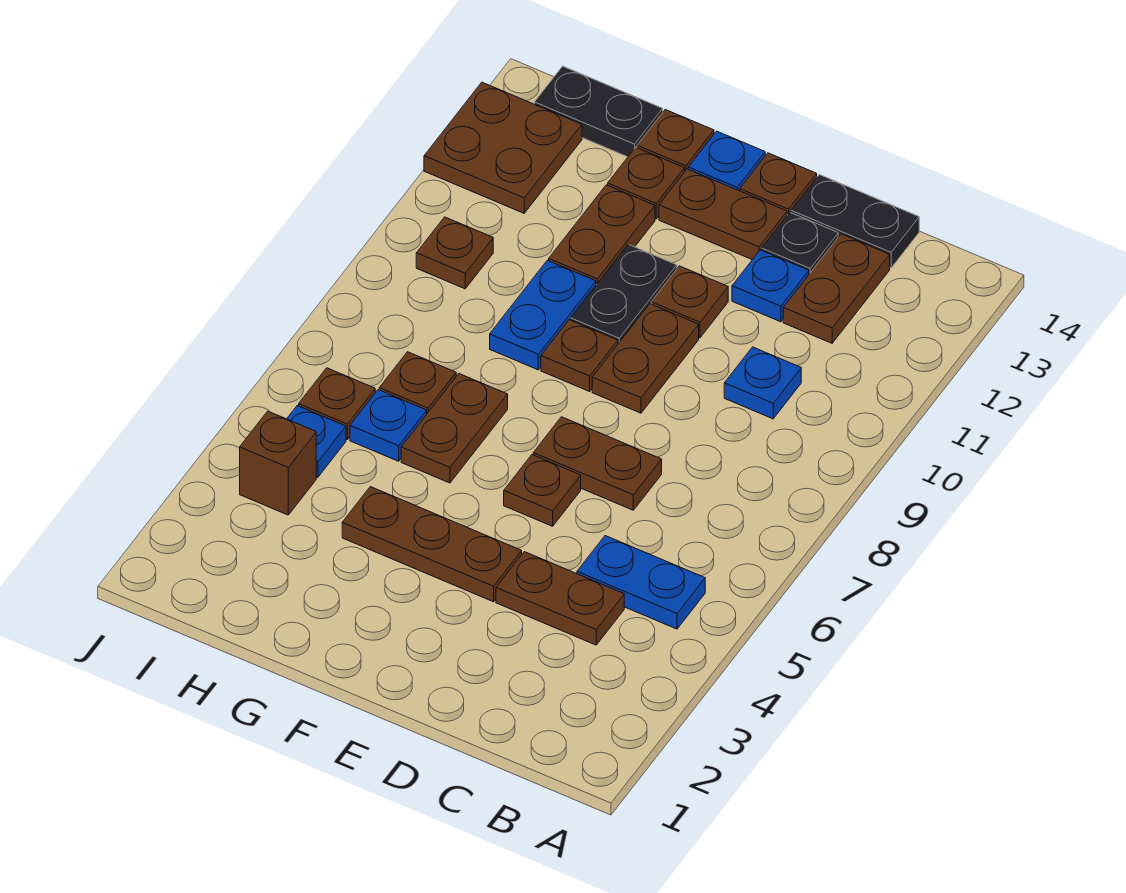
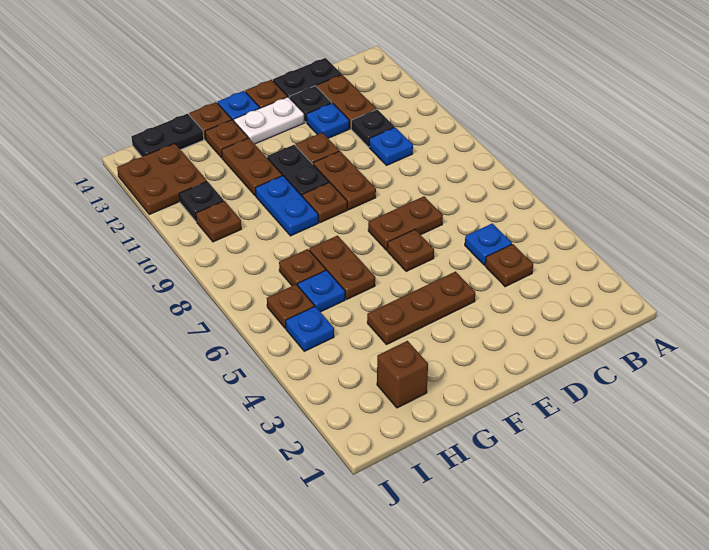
blue 1x2 plate [577,536,705,629] -> blue 1x1 plate [465,223,512,265]
brown 1x2 plate [496,552,624,645] -> brown 1x1 plate [485,244,533,287]
none -> black 1x1 plate [351,109,395,147]
brown 1x2 plate [659,169,787,260] -> white 1x2 plate [234,97,304,144]
brown 1x1 brick [240,411,316,515] -> brown 1x1 brick moved to [377,341,428,408]
none -> black 1x1 plate [179,181,224,222]

